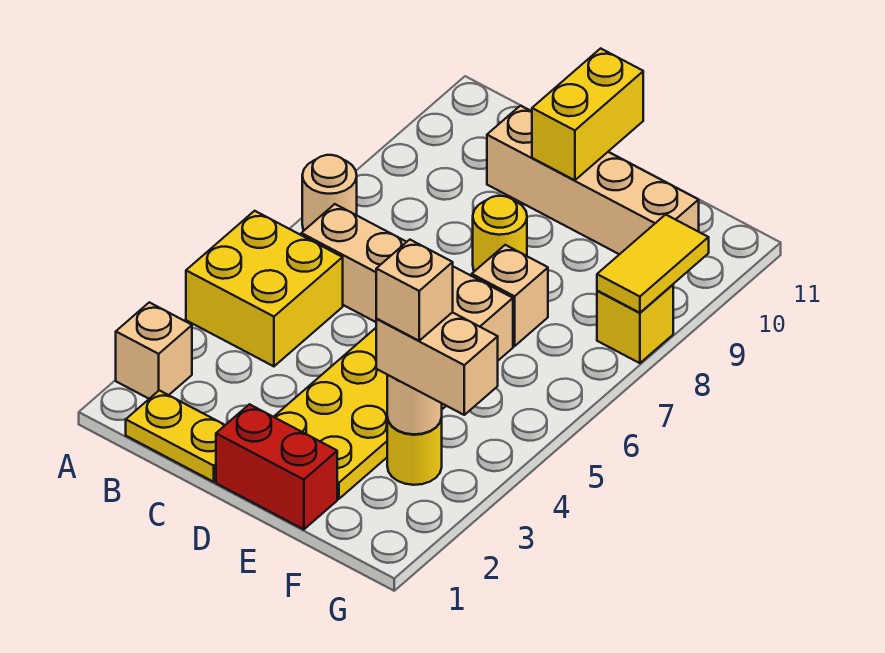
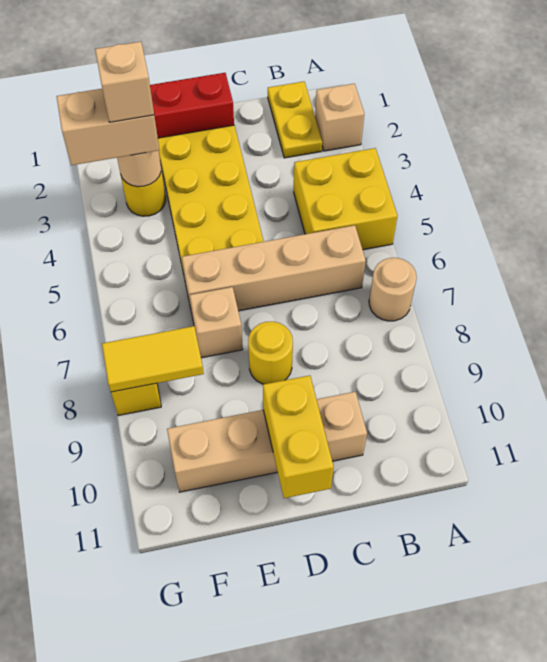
yellow 1x2 plate [126,390,225,482] -> yellow 1x2 plate turned to [268,82,322,158]
yellow 1x2 tile [597,215,709,313] -> yellow 1x2 tile turned to [102,326,204,392]

